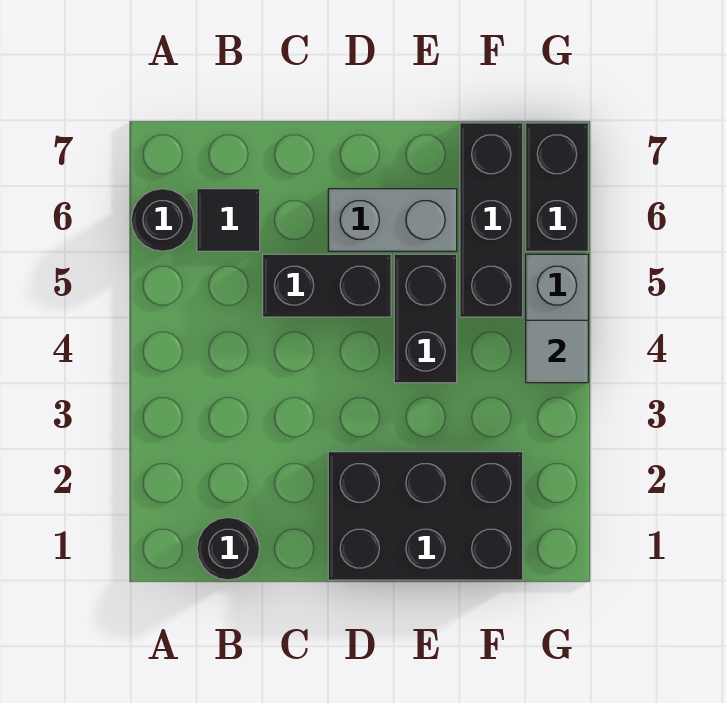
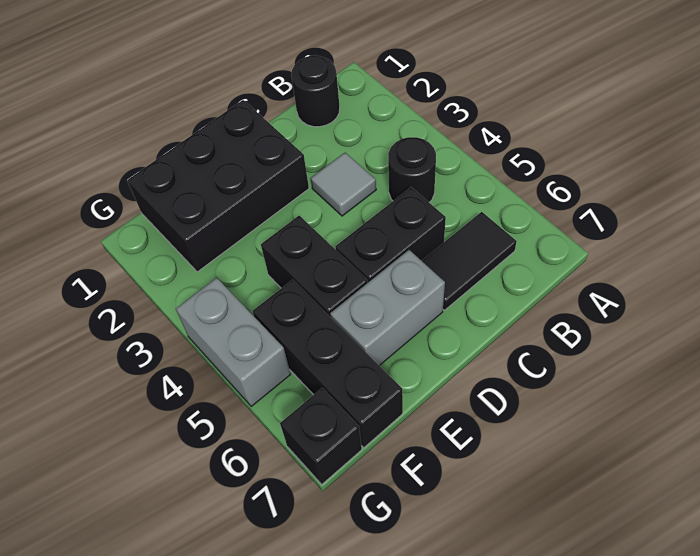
black 1x1 round brick [131,189,194,251] -> black 1x1 round brick moved to [388,137,436,202]
black 1x1 tile [197,189,260,251] -> black 1x2 tile [422,212,517,310]
grey 1x1 tile [526,320,588,383] -> grey 1x1 tile moved to [311,153,376,216]
black 1x2 brick [526,123,588,251] -> black 1x1 brick [280,388,362,484]

